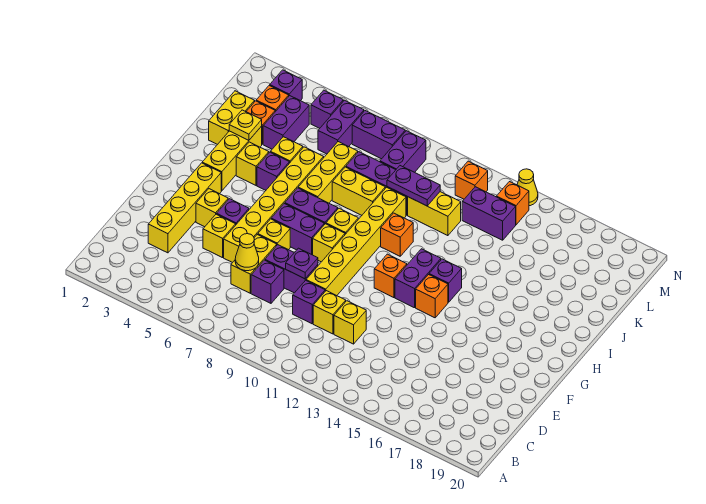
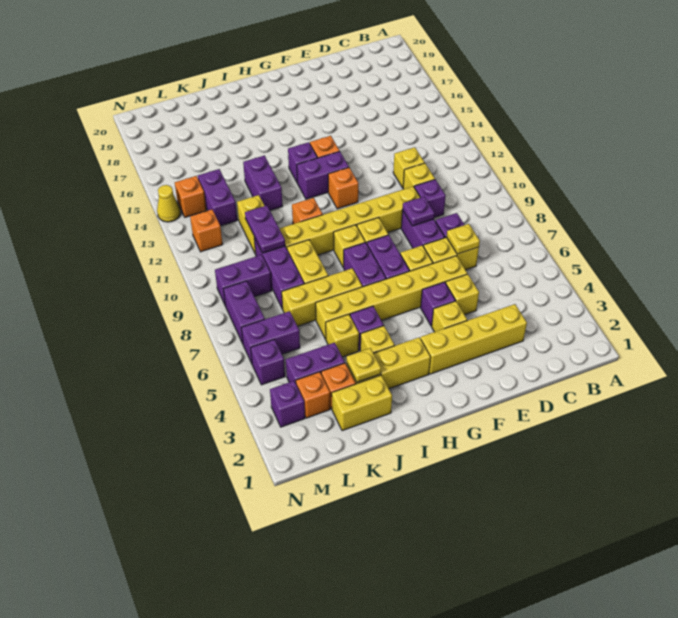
yellow 1x1 cone [235,234,259,271] -> yellow 1x1 plate [447,224,480,254]
none -> purple 1x2 brick [243,156,282,210]

